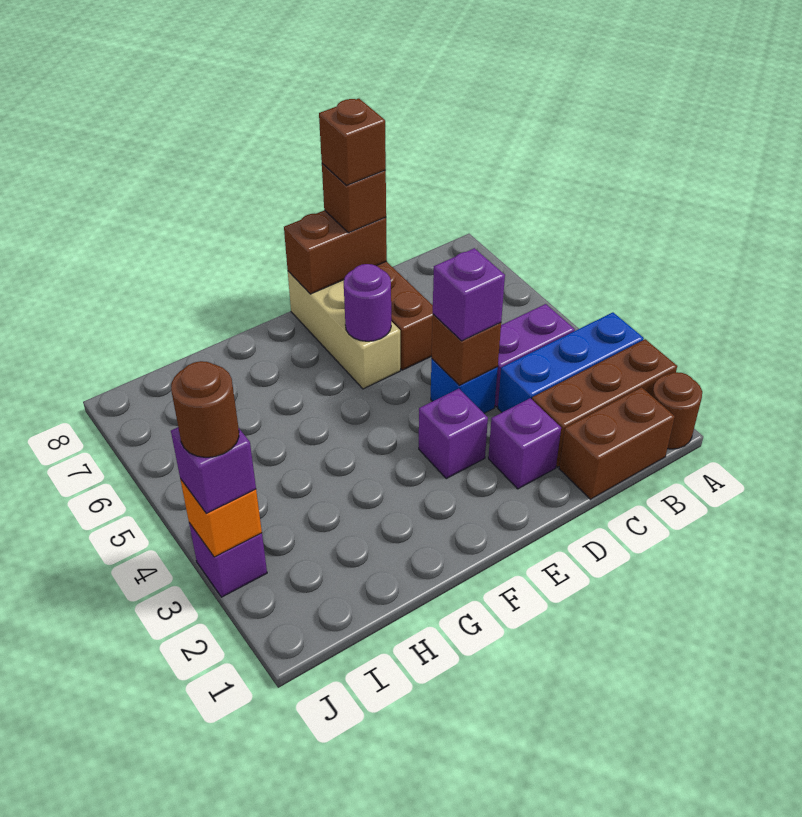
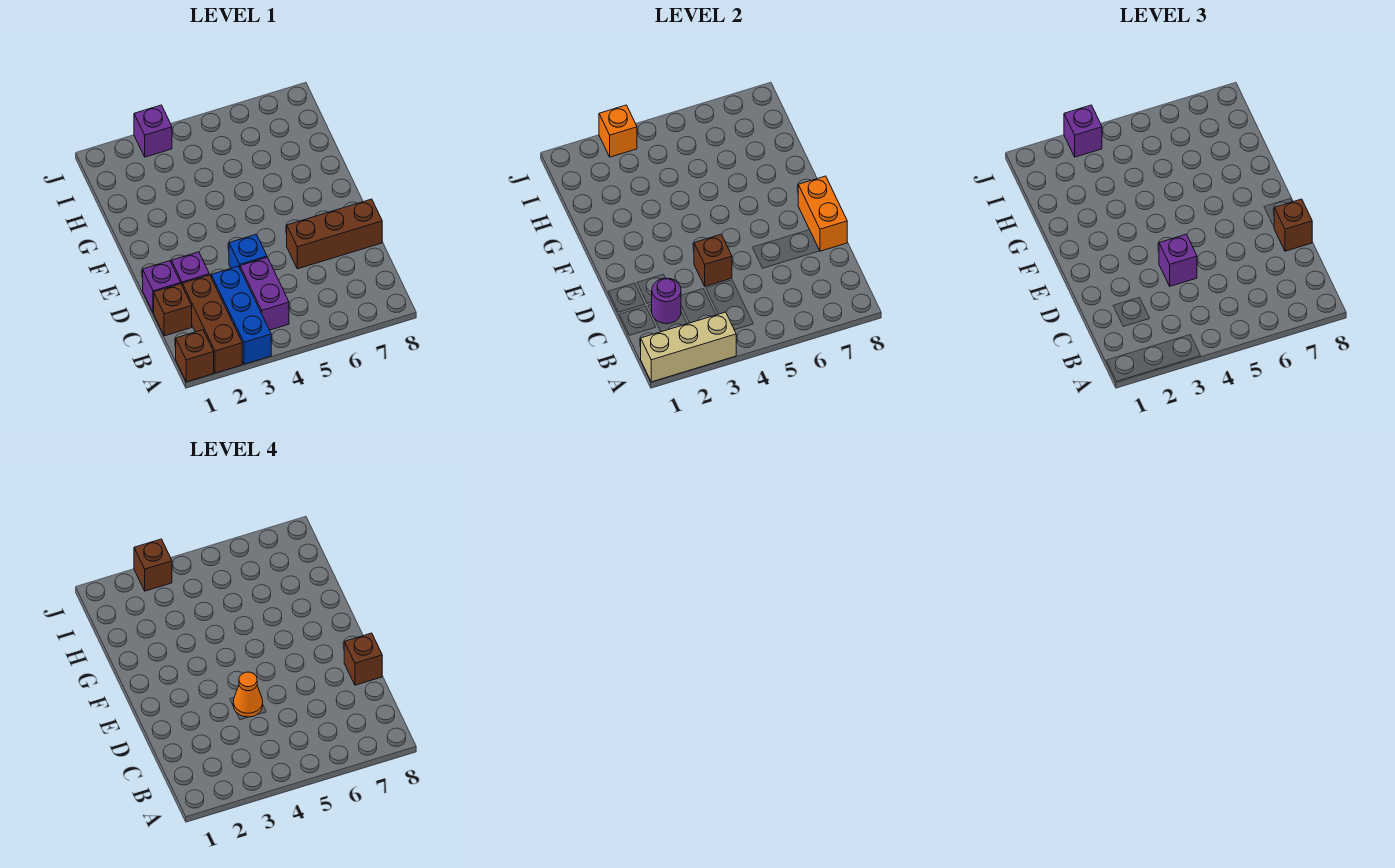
brown 1x1 round brick [652,372,702,449] -> brown 1x1 brick [176,330,214,382]
brown 1x2 brick [559,387,675,499] -> brown 1x1 brick [154,284,192,336]
none -> orange 1x1 cone [233,672,263,717]
brown 1x2 brick [284,210,387,294] -> orange 1x2 brick [798,176,847,251]
purple 1x1 brick [419,389,488,479] -> purple 1x1 brick moved to [143,261,181,313]
tan 1x3 brick [288,271,400,389] -> tan 1x3 brick moved to [641,312,736,382]
purple 1x1 round brick [344,264,391,341] -> purple 1x1 round brick moved to [652,278,681,324]
brown 1x1 round brick [171,361,239,457] -> brown 1x1 brick [134,539,172,591]

